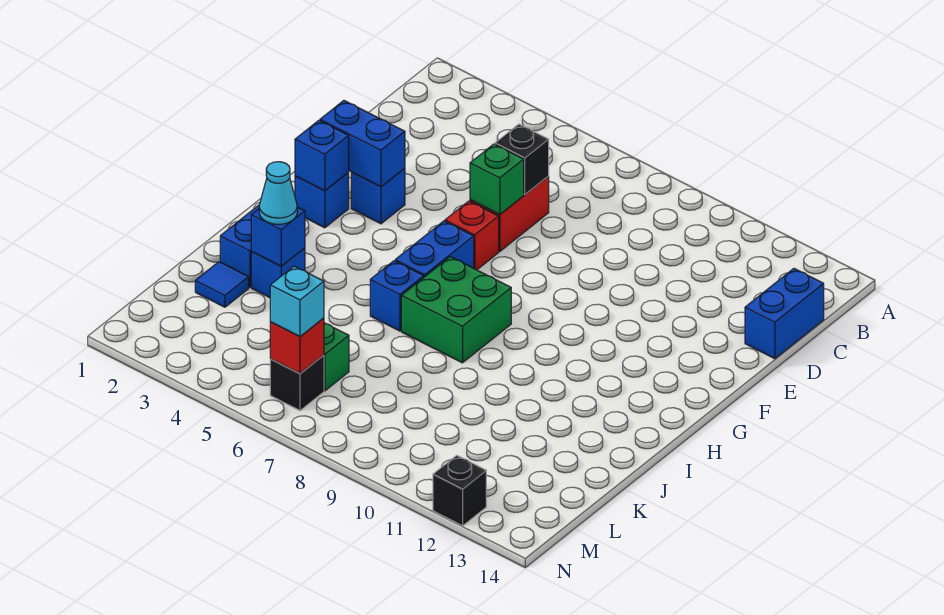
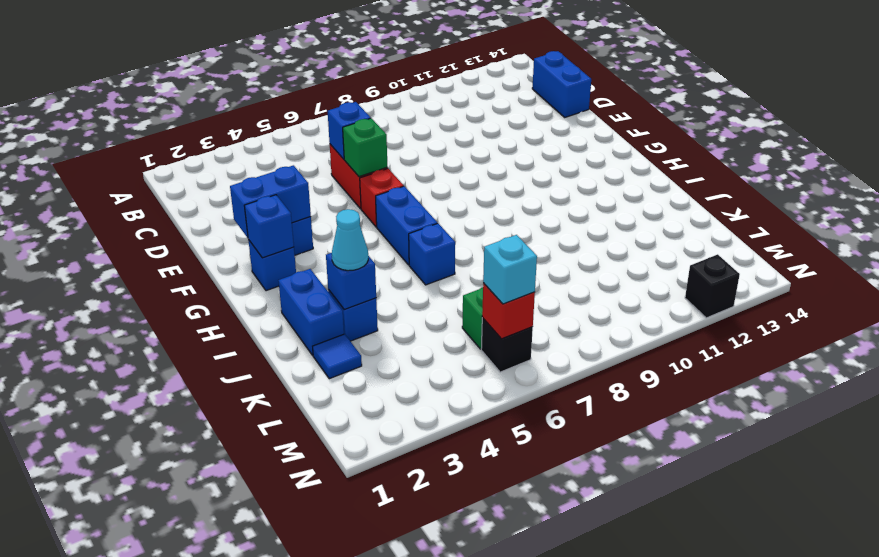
black 1x1 brick [495,124,549,194] -> blue 1x1 brick [328,102,370,159]
green 2x2 brick [401,257,511,363] -> none

